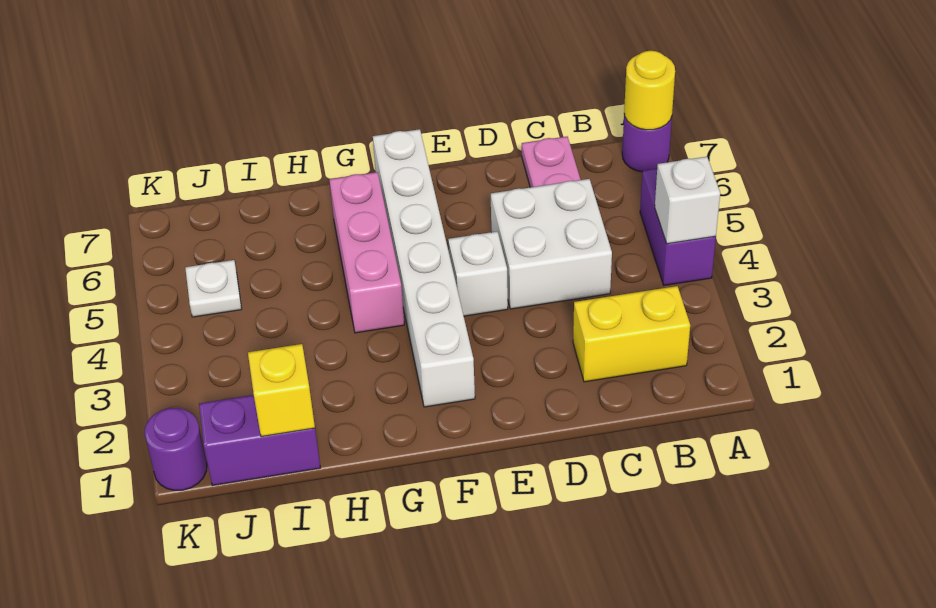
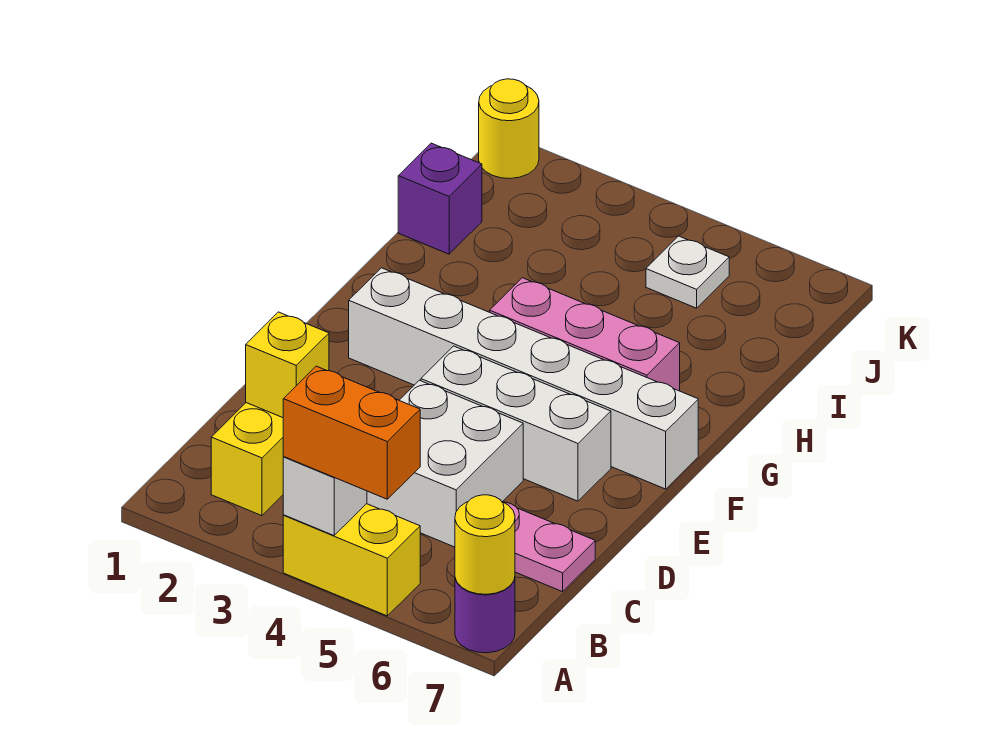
purple 1x2 brick [640,169,716,285] -> yellow 1x2 brick [283,504,420,616]
none -> orange 1x2 brick [283,366,420,499]
white 1x1 brick [448,232,508,316] -> white 1x3 brick [421,346,611,501]
purple 1x2 brick [199,395,320,486] -> purple 1x1 brick [398,143,482,254]
yellow 1x1 brick [248,344,315,437] -> yellow 1x1 brick moved to [246,312,329,418]
purple 1x1 round brick [144,408,207,490] -> yellow 1x1 round brick [479,79,539,179]

